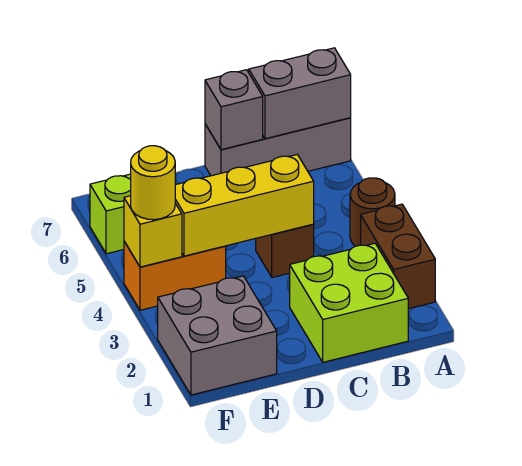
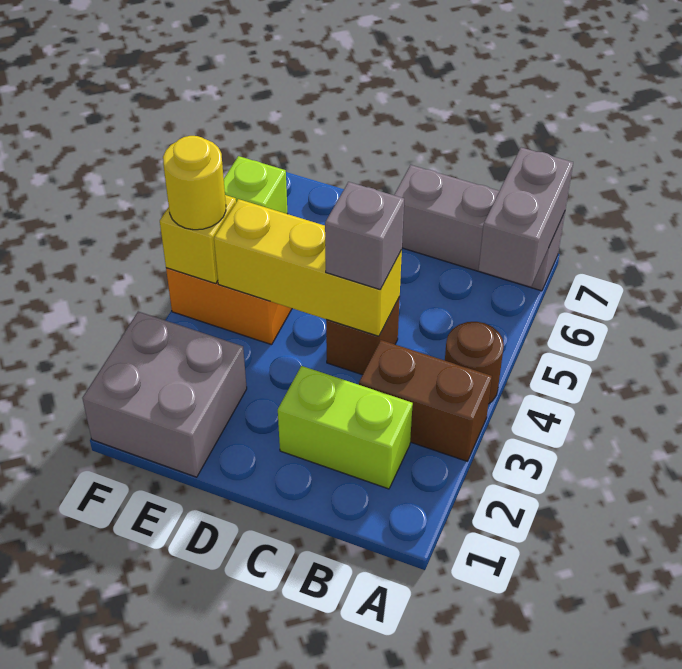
brown 1x2 brick [361,204,435,309] -> brown 1x2 brick turned to [359,340,492,461]
grey 1x2 brick [249,48,351,139] -> grey 1x2 brick turned to [479,147,573,287]
lime 2x2 brick [290,243,408,362] -> lime 1x2 brick [278,366,413,489]
grey 1x1 brick [205,70,263,150] -> grey 1x1 brick moved to [325,182,404,289]

